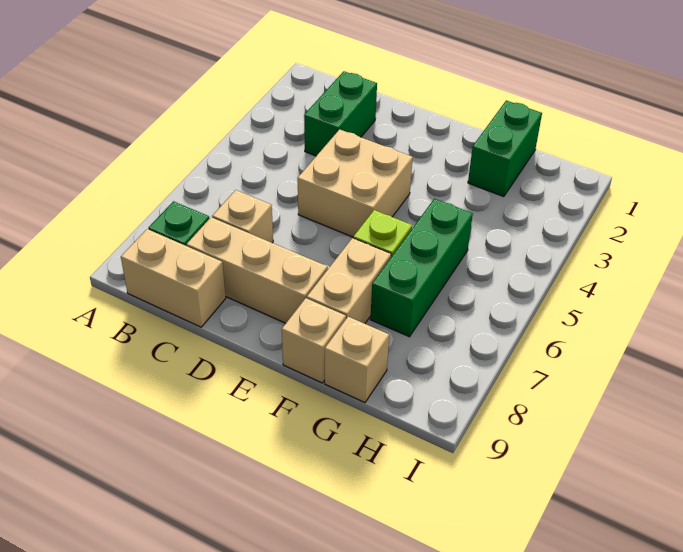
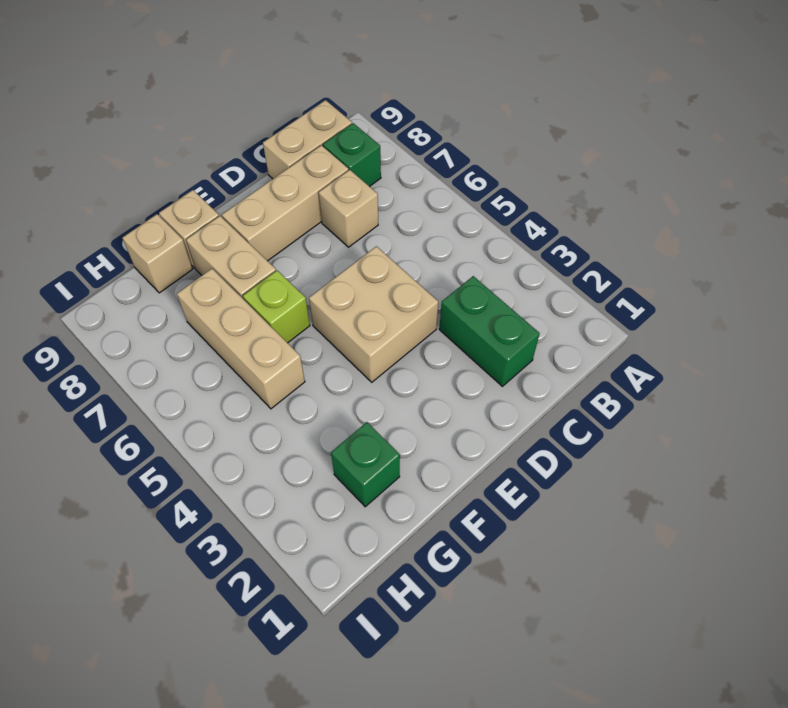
green 1x2 brick [468,100,542,197] -> green 1x1 brick [331,422,400,507]
green 1x3 brick [370,199,473,337] -> tan 1x3 brick [177,269,305,409]

